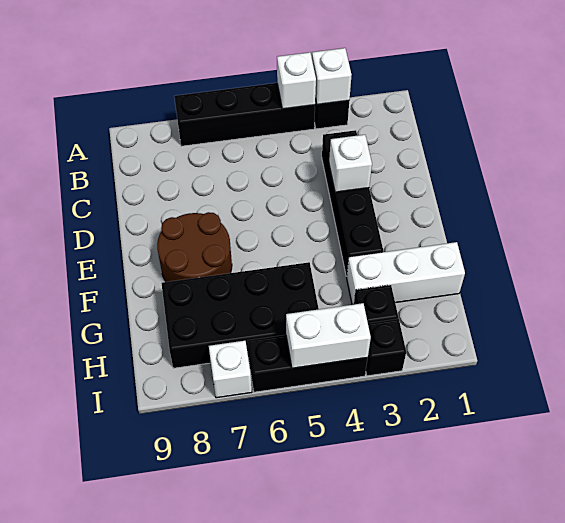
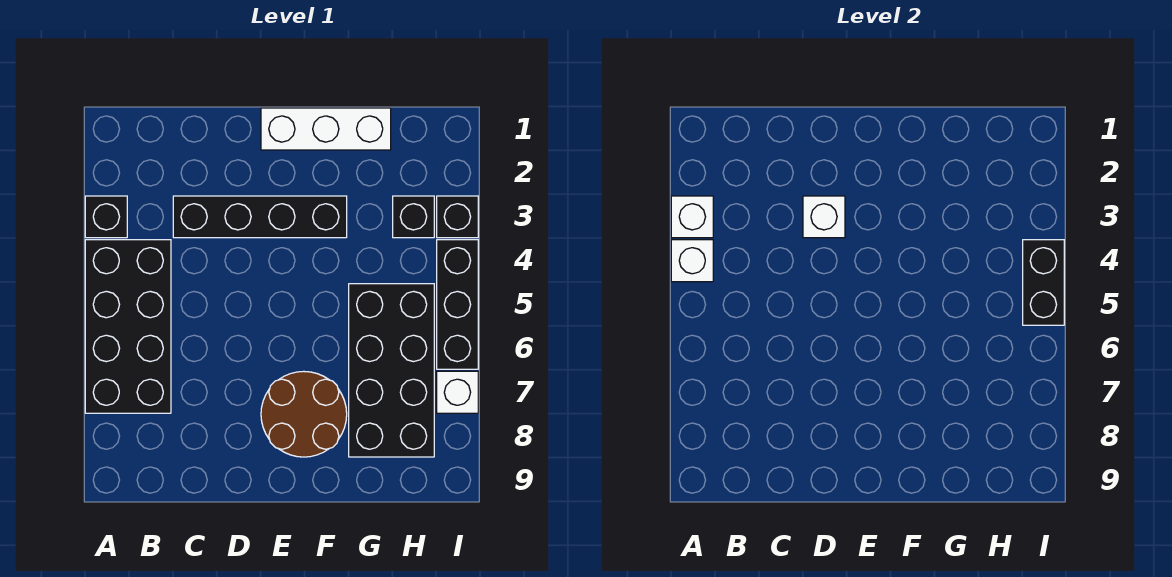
black 1x4 brick [174,83,315,146] -> black 2x4 brick [85,240,171,413]
white 1x3 brick [347,242,465,305] -> white 1x3 brick turned to [261,108,391,150]
white 1x2 brick [286,303,371,368] -> black 1x2 brick [1023,240,1064,325]

